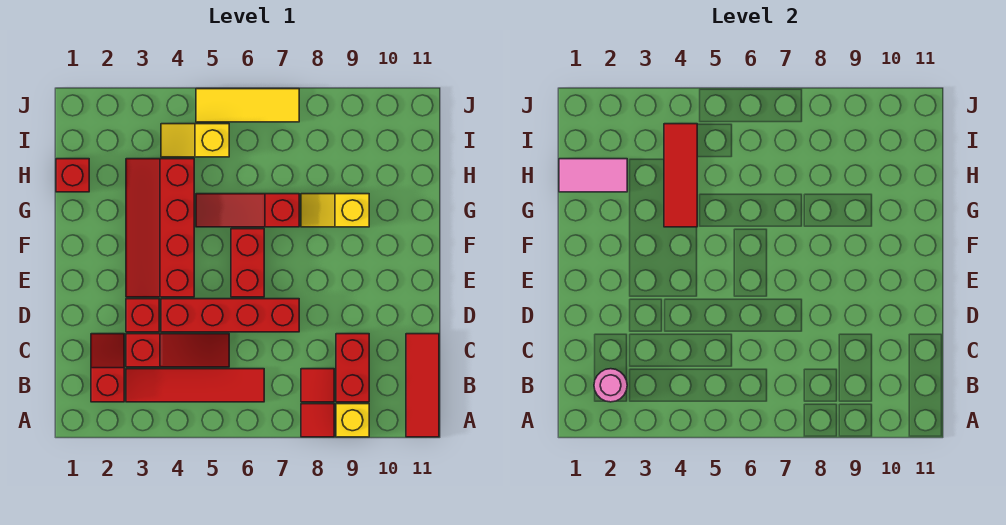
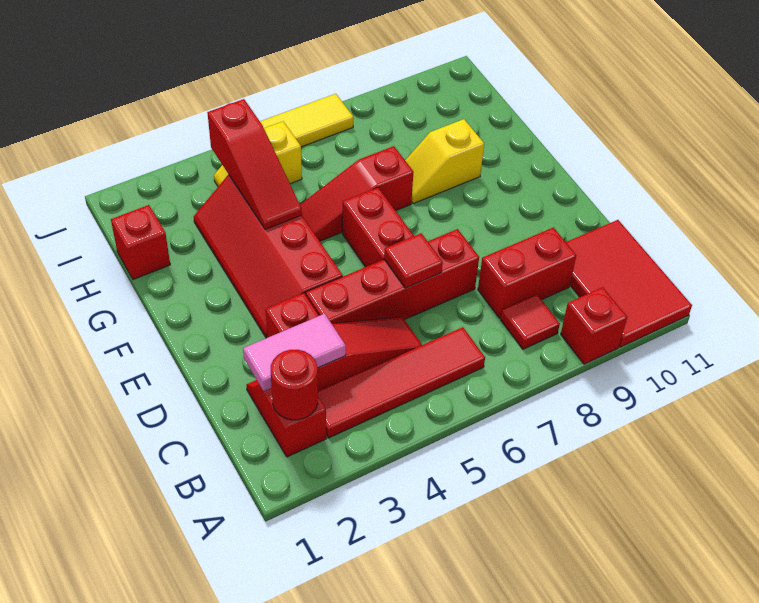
red 1x1 tile [301,404,334,437] -> red 1x1 tile moved to [384,233,443,288]
yellow 1x1 brick [336,404,369,437] -> red 1x1 brick [561,287,627,364]
red 1x3 tile [406,334,439,437] -> red 2x3 tile [566,220,692,347]
pink 1x1 round brick [594,369,627,402] -> red 1x1 round brick [271,350,318,420]
red 1x2 brick [336,334,369,402] -> red 1x2 brick turned to [478,227,576,318]
red 1x3 tile [664,124,697,227] -> red 1x3 slope [207,99,302,229]
pink 1x2 tile [559,159,627,192] -> pink 1x2 tile moved to [243,314,346,391]

